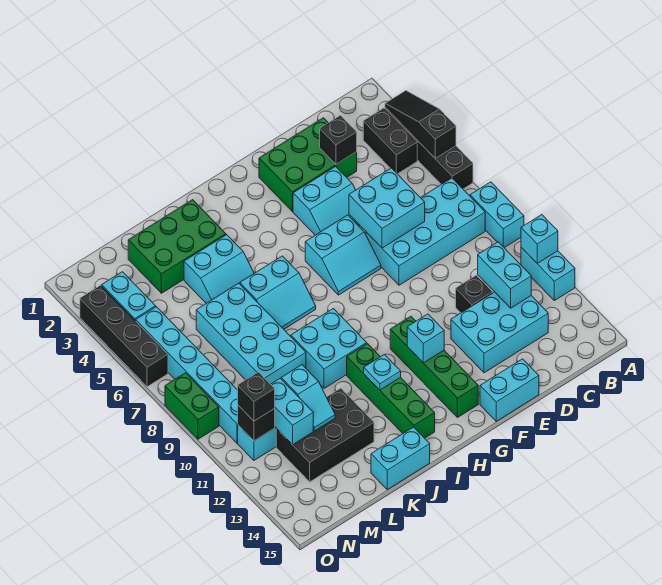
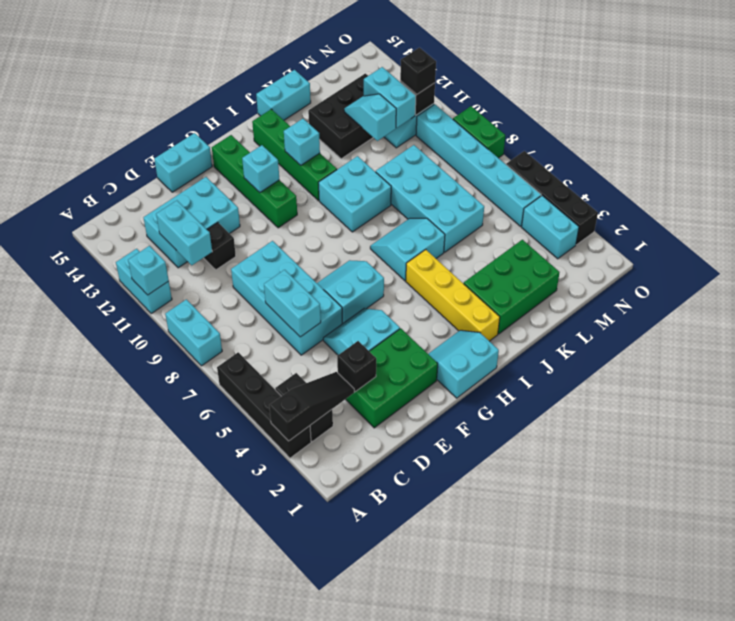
black 1x3 slope [385,91,456,159] -> black 1x3 slope turned to [269,372,354,441]
cyan 2x4 brick [366,178,485,285] -> cyan 2x4 brick turned to [231,241,342,355]
cyan 2x2 brick [349,168,425,248] -> cyan 1x2 brick [264,270,321,337]
none -> yellow 1x4 brick [406,250,500,341]
cyan 1x1 plate [364,354,401,390] -> cyan 1x1 brick [284,119,320,165]
cyan 2x2 slope [184,235,254,303] -> cyan 2x2 slope moved to [429,330,499,398]

